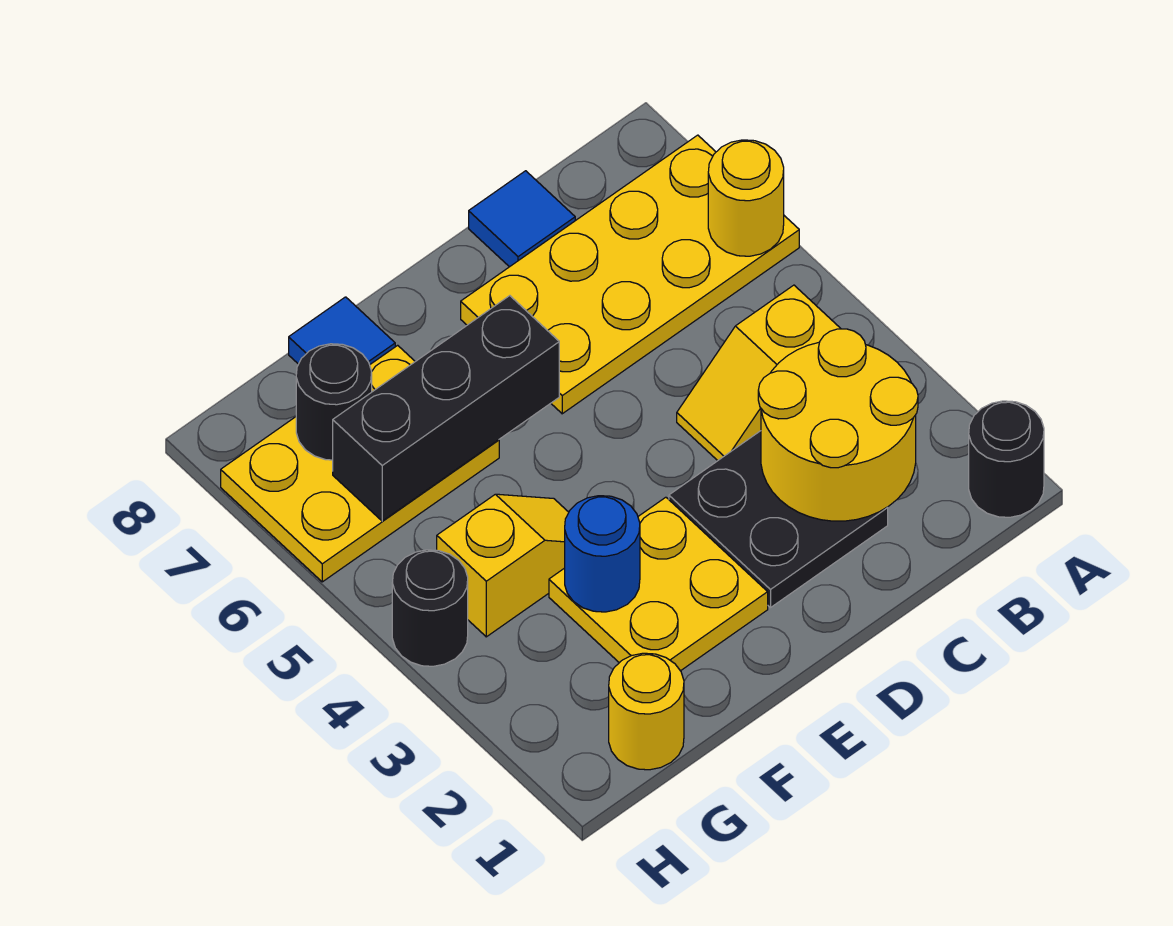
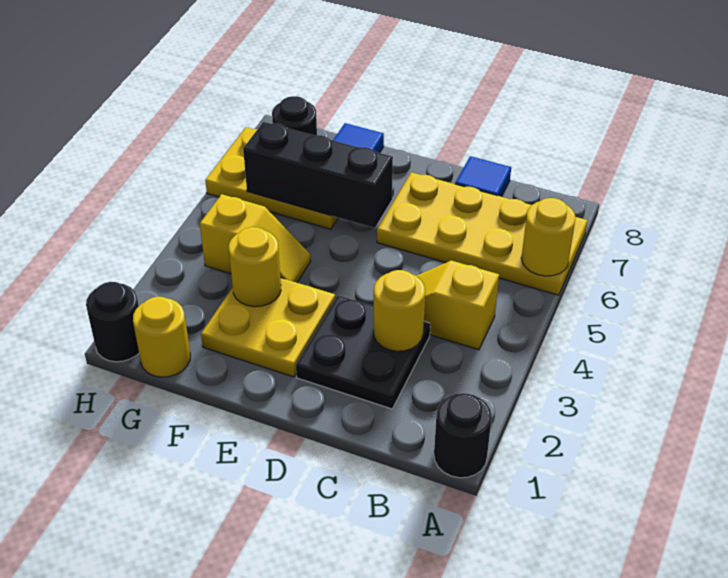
yellow 2x2 round brick [758,329,918,521] -> yellow 1x1 round brick [374,270,425,351]
blue 1x1 round brick [565,496,640,612] -> yellow 1x1 round brick [229,227,281,307]
black 1x1 round brick [392,550,468,666] -> black 1x1 round brick moved to [86,282,139,362]

